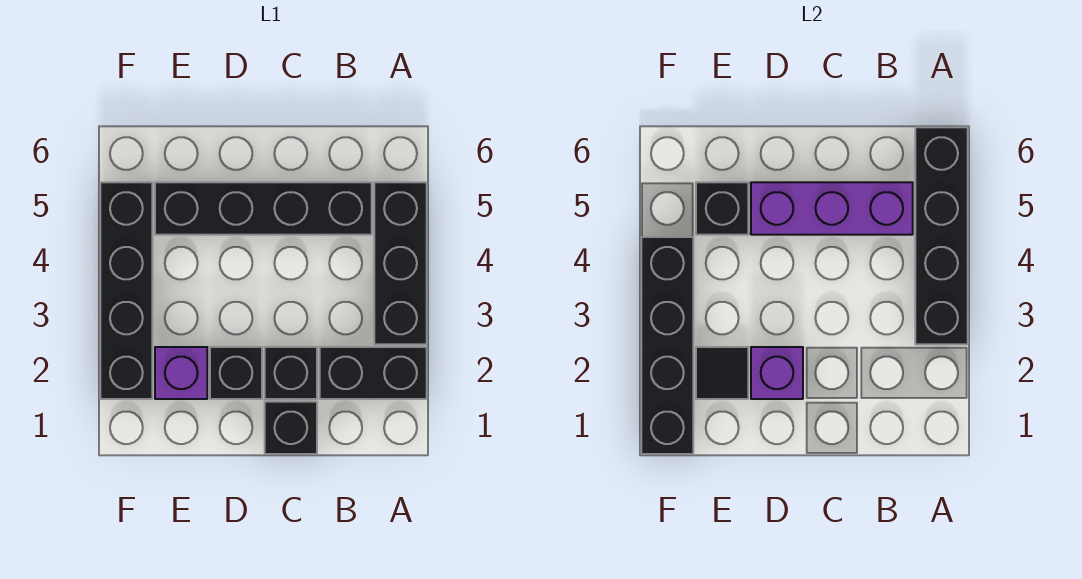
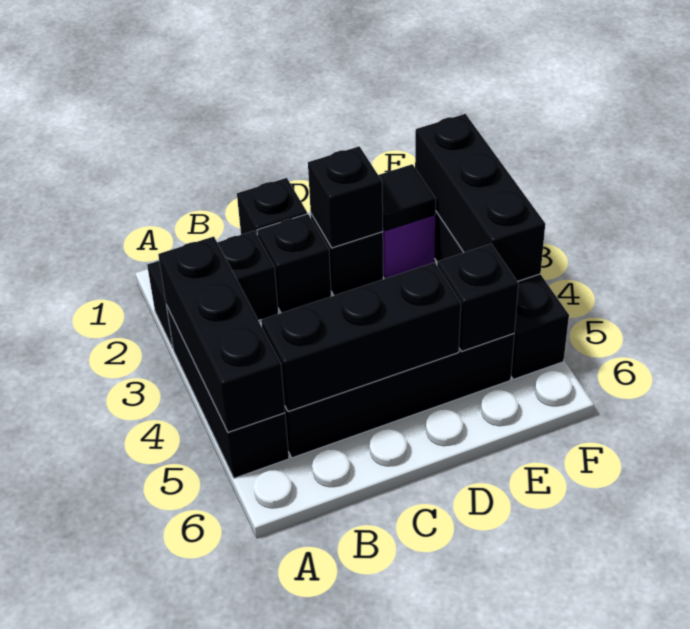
black 1x4 brick [915,127,968,344] -> black 1x3 brick [158,237,285,432]
purple 1x3 brick [751,182,913,235] -> black 1x3 brick [261,262,461,412]
purple 1x1 brick [751,347,803,399] -> black 1x1 brick [308,146,383,248]
black 1x4 brick [641,237,693,454] -> black 1x3 brick [415,114,545,282]

